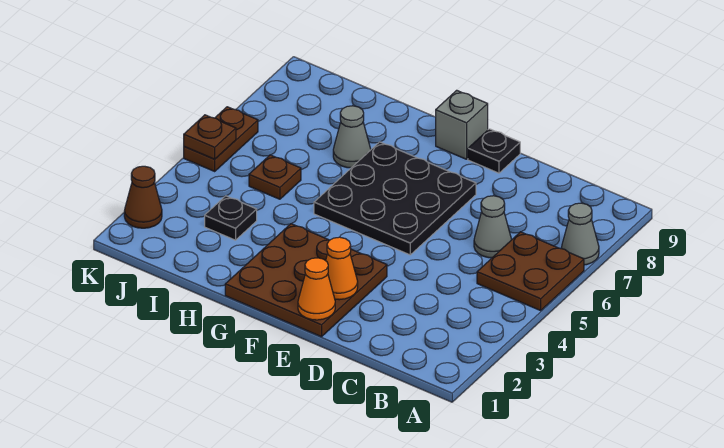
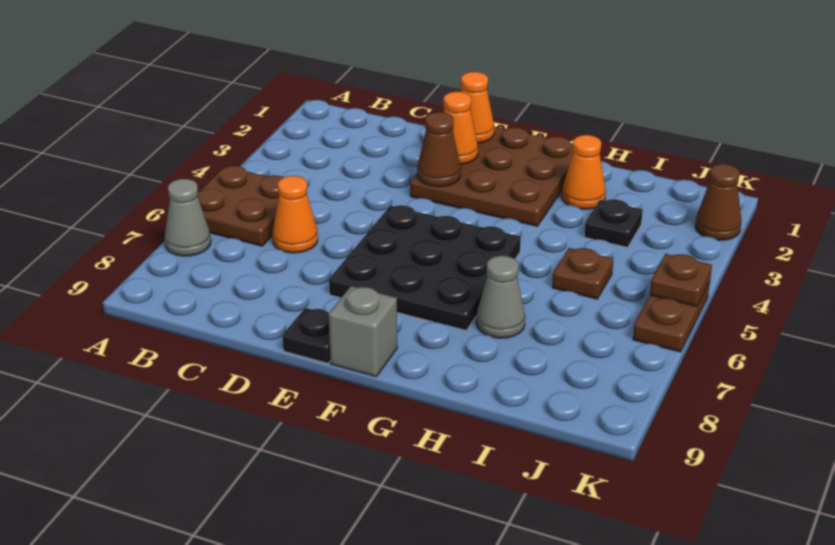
grey 1x1 cone [474,196,512,258] -> orange 1x1 cone [272,176,318,253]
none -> brown 1x1 cone [417,112,461,187]
none -> orange 1x1 cone [562,135,606,209]

